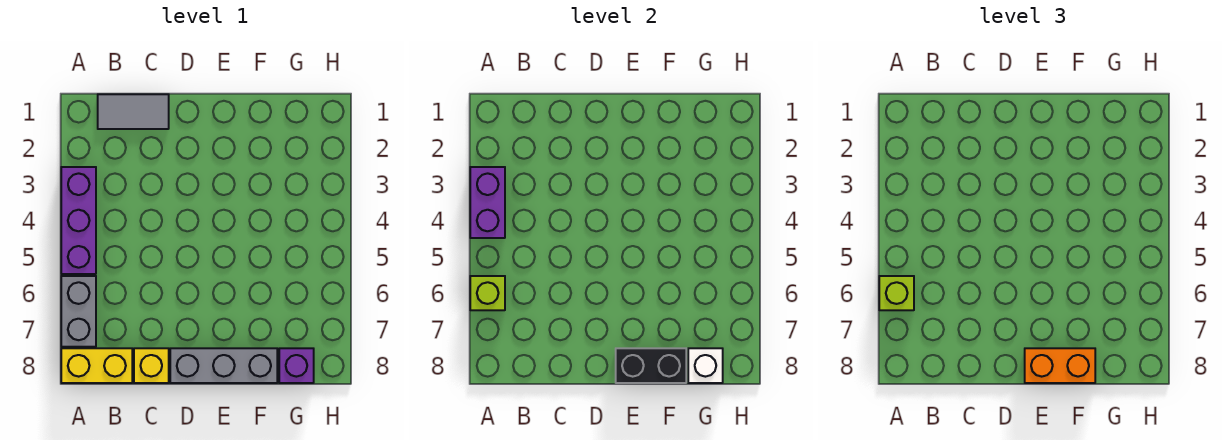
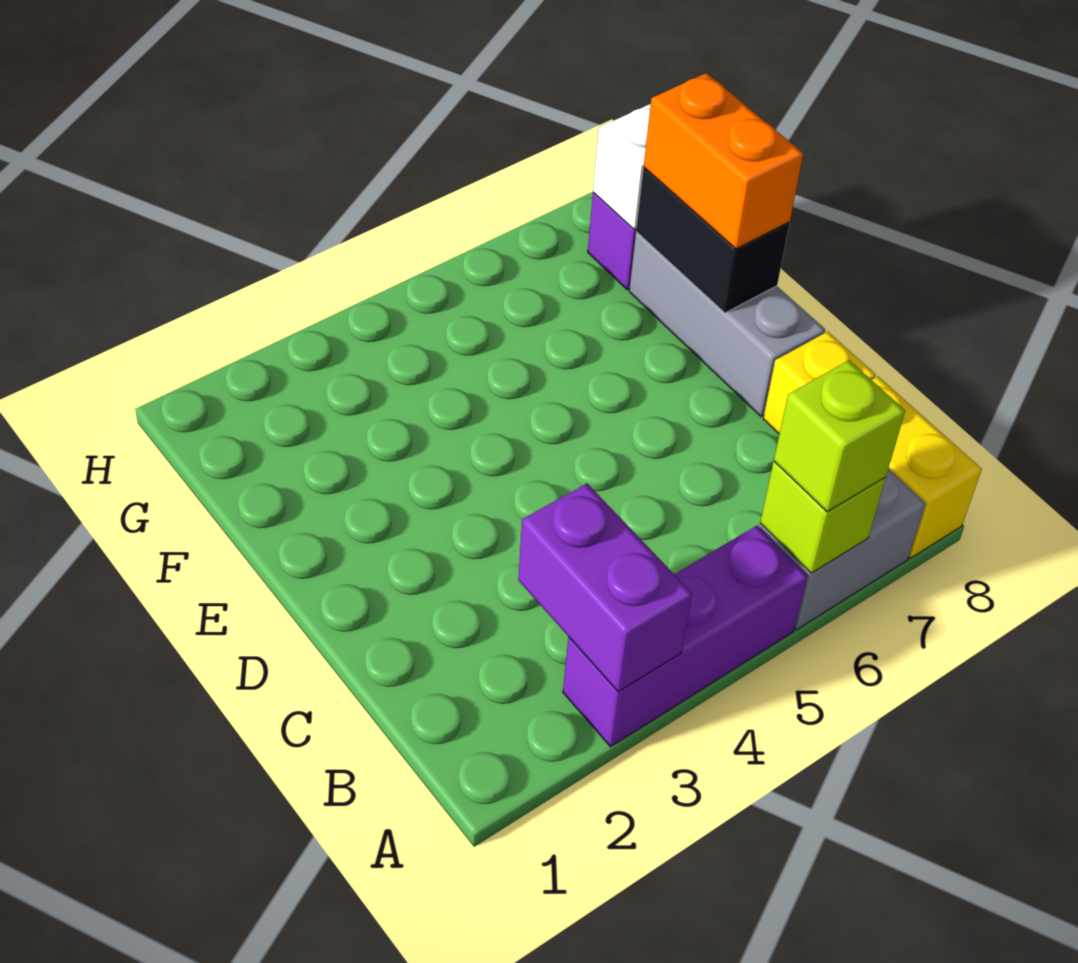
purple 1x2 brick [470,167,505,238] -> purple 1x2 brick turned to [518,484,692,692]
grey 1x2 tile [98,94,169,129] -> none

